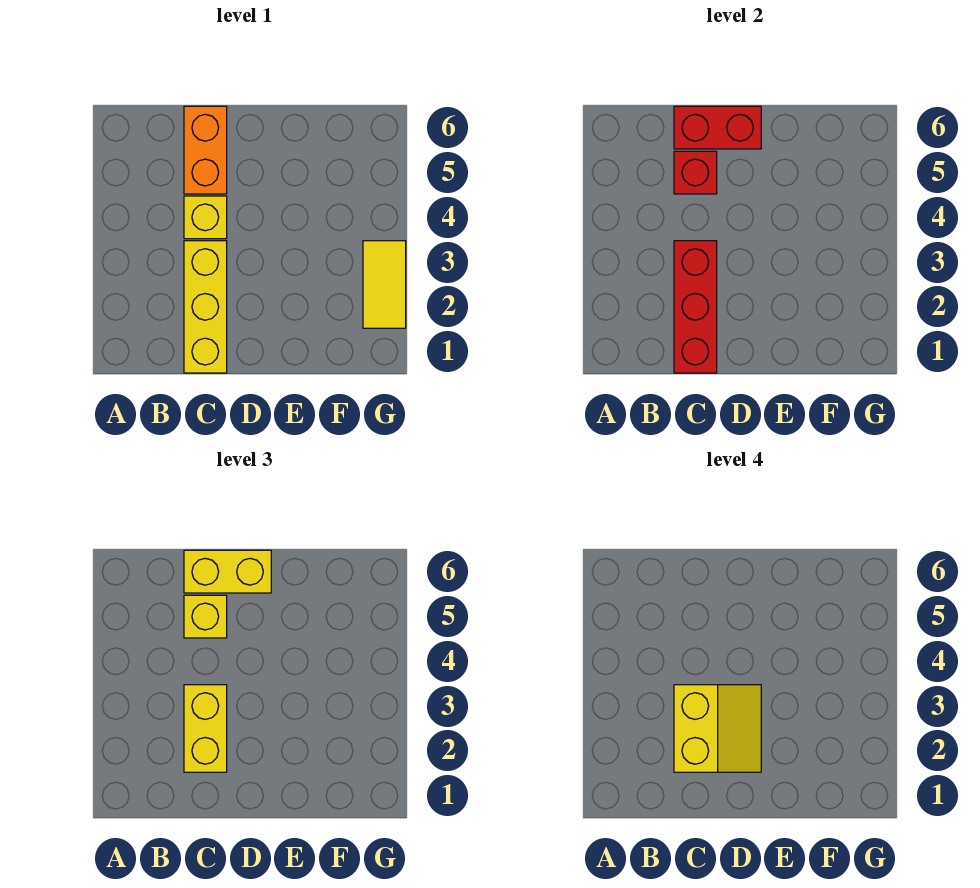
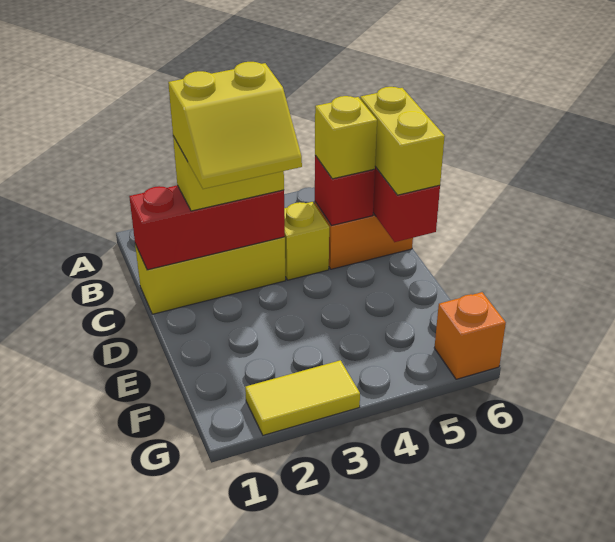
none -> orange 1x1 brick [434,292,506,379]

